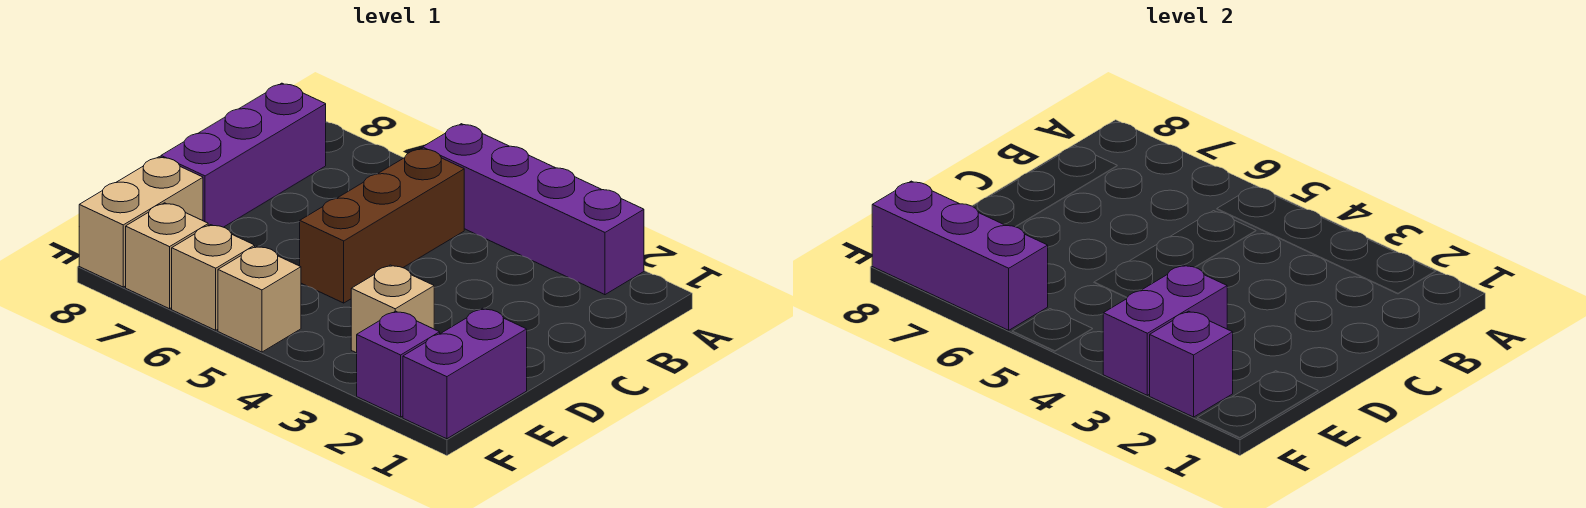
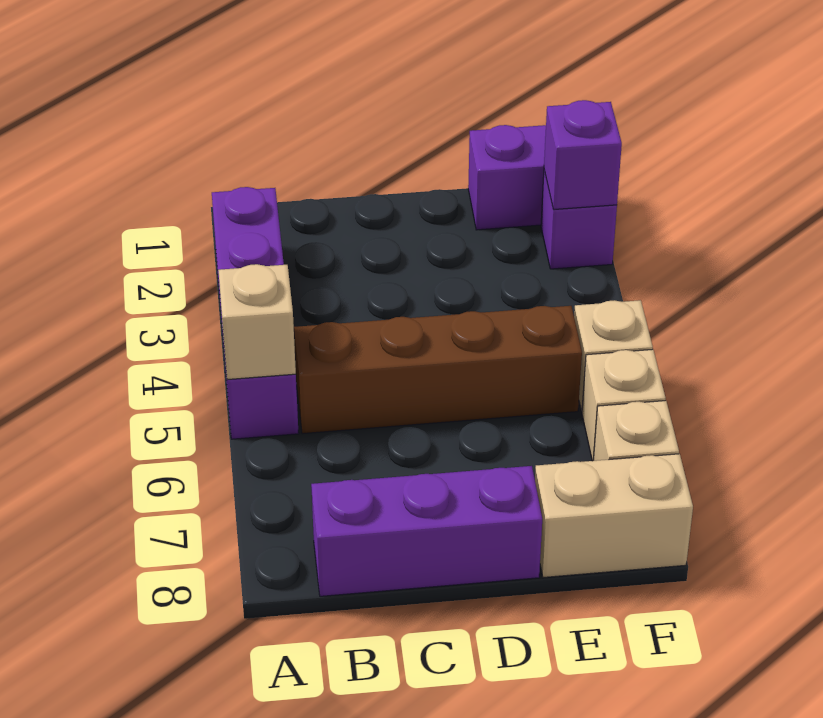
brown 1x3 brick [300,148,464,303] -> brown 1x4 brick [294,306,582,434]
tan 1x1 brick [351,265,434,353] -> tan 1x1 brick moved to [218,264,296,380]
purple 1x2 brick [1103,265,1227,395] -> none
purple 1x3 brick [872,181,1048,330] -> none

